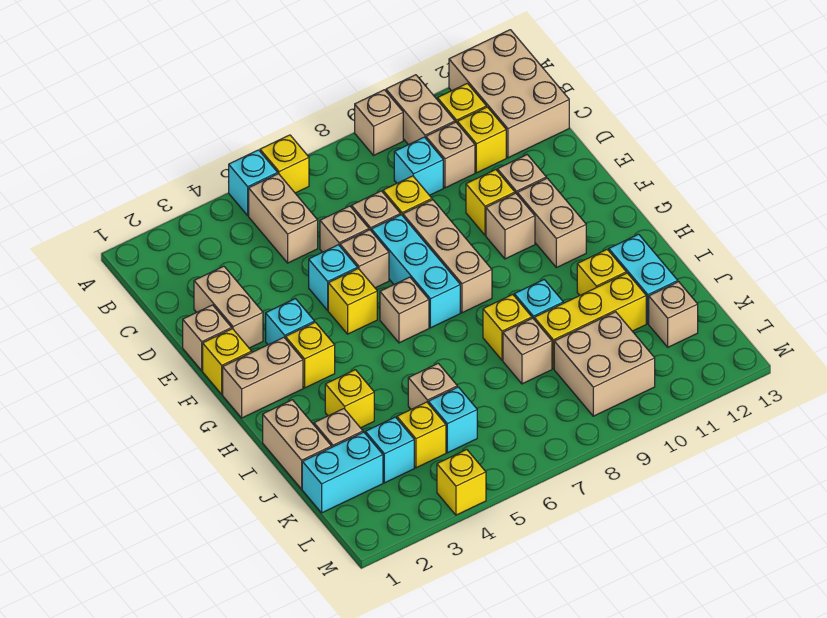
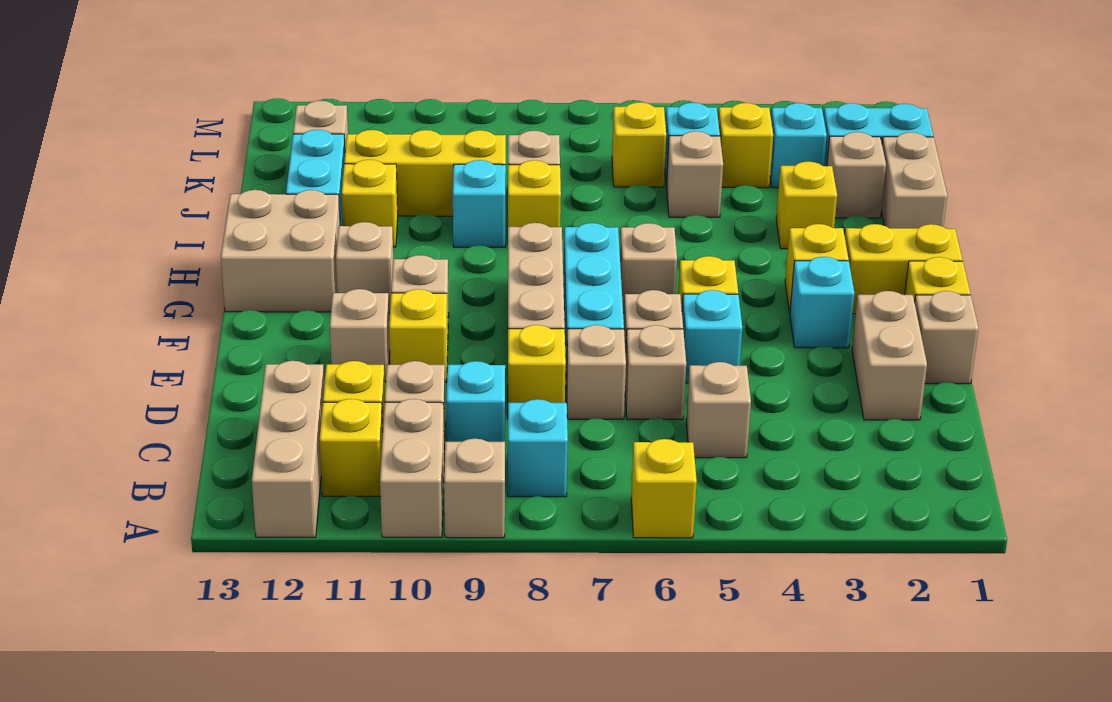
cyan 1x1 brick [229,150,278,215] -> cyan 1x1 brick moved to [508,399,568,497]
tan 2x3 brick [449,30,569,158] -> tan 1x3 brick [252,361,324,537]
tan 1x2 brick [249,174,318,263] -> tan 1x1 brick [686,362,751,458]
tan 1x2 brick [517,178,586,268] -> tan 1x1 brick [336,222,393,312]
tan 1x2 brick [223,337,303,418] -> yellow 1x2 brick [845,224,962,314]
tan 2x2 brick [554,312,655,416] -> tan 2x2 brick moved to [221,190,340,312]
yellow 1x1 brick [437,450,486,515] -> yellow 1x1 brick moved to [612,102,666,187]

